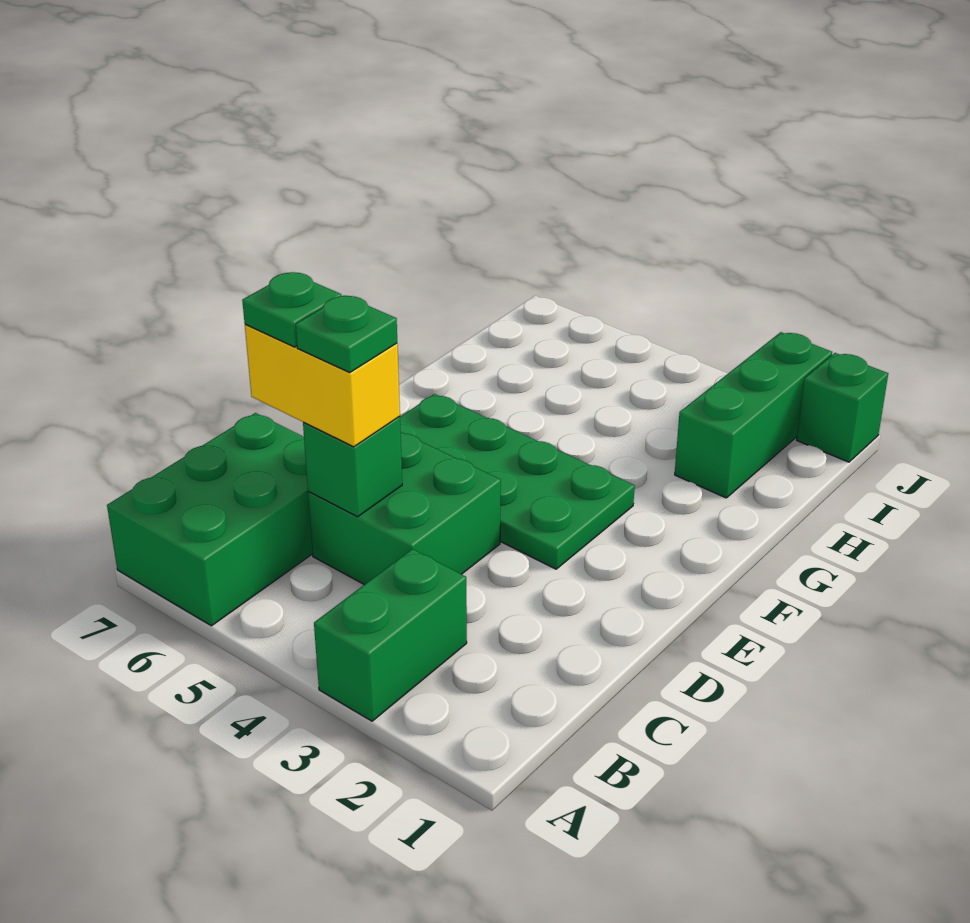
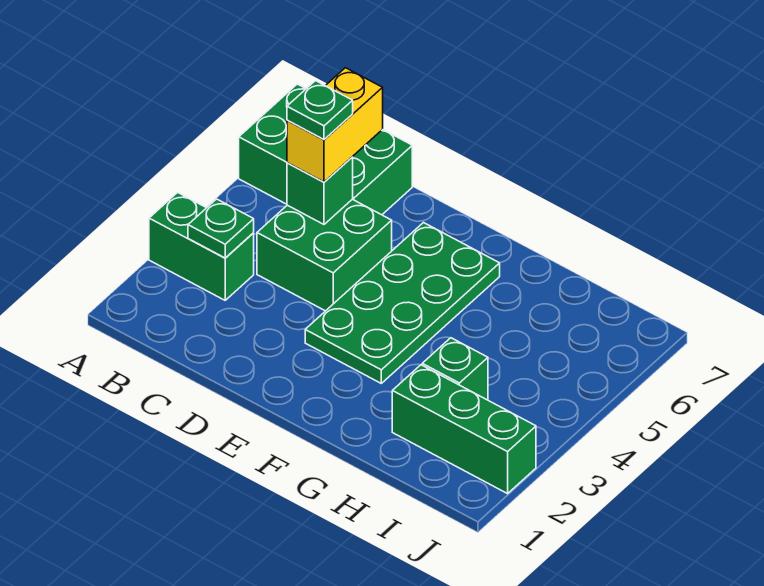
green 1x1 plate [242,272,342,347] -> green 1x1 plate moved to [188,199,254,258]
green 1x1 brick [797,353,888,462] -> green 1x1 brick moved to [422,338,488,400]

